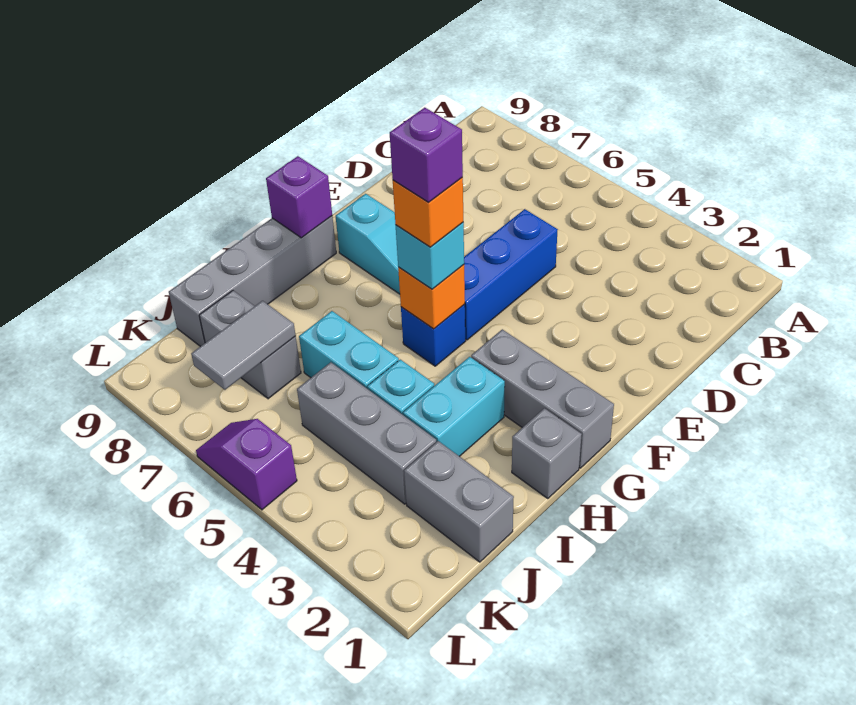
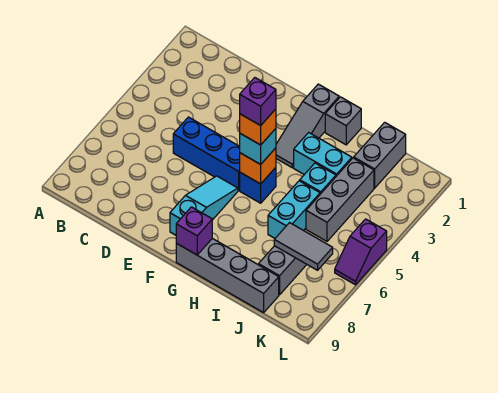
grey 1x3 brick [471,329,614,468] -> grey 1x3 slope [276,84,339,168]

